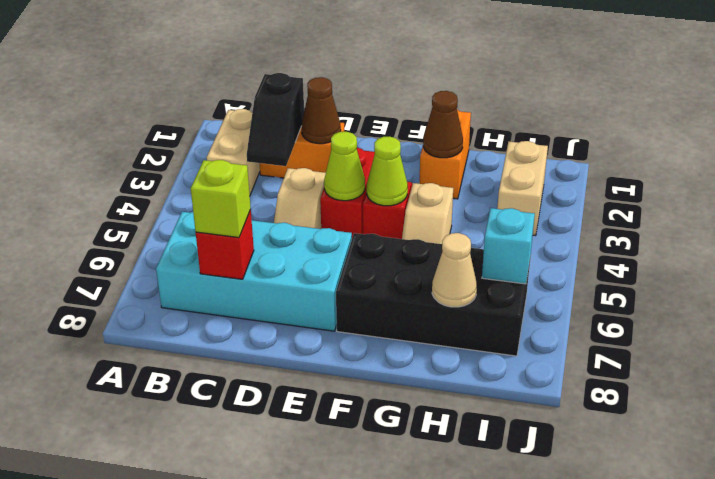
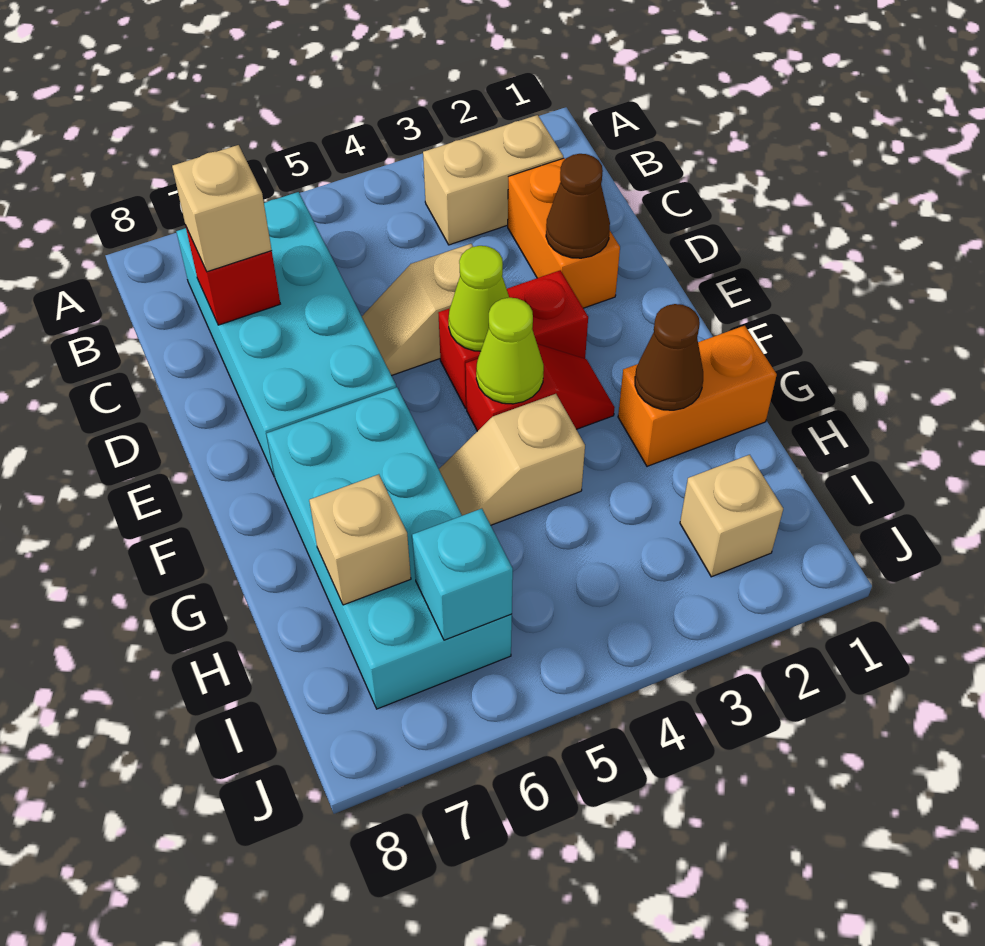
black 1x2 slope [247,73,304,166] -> none
lime 1x1 brick [191,160,251,238] -> tan 1x1 brick [172,145,272,272]
black 2x4 brick [336,233,530,356] -> cyan 2x4 brick [267,387,512,709]
tan 1x1 cone [432,233,477,307] -> tan 1x1 brick [309,474,411,605]
tan 1x2 brick [497,141,548,236] -> tan 1x1 brick [680,455,783,577]

